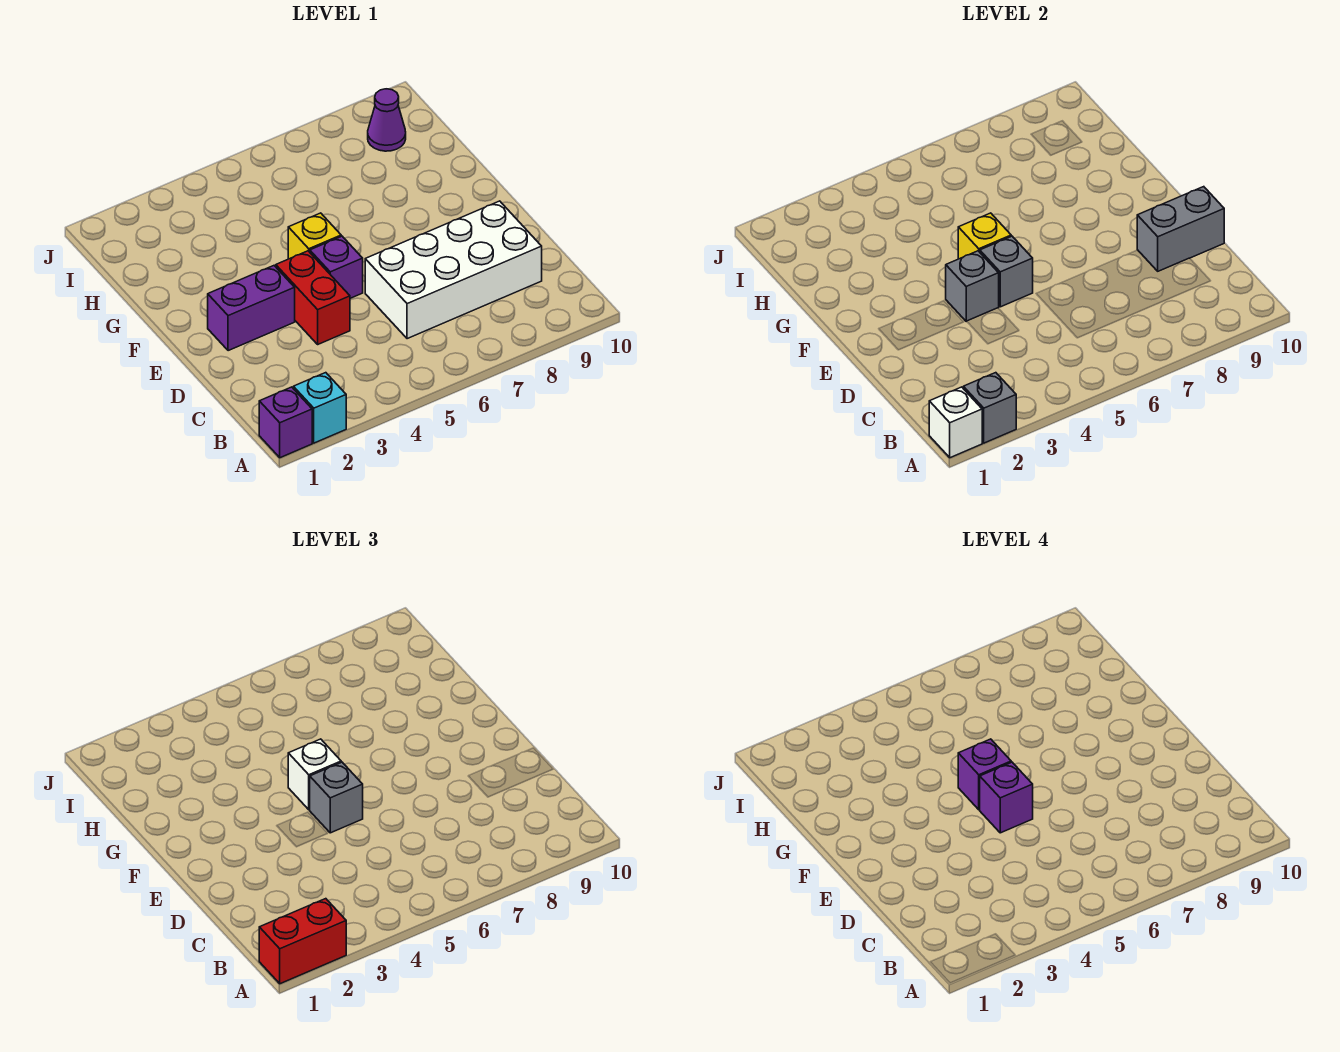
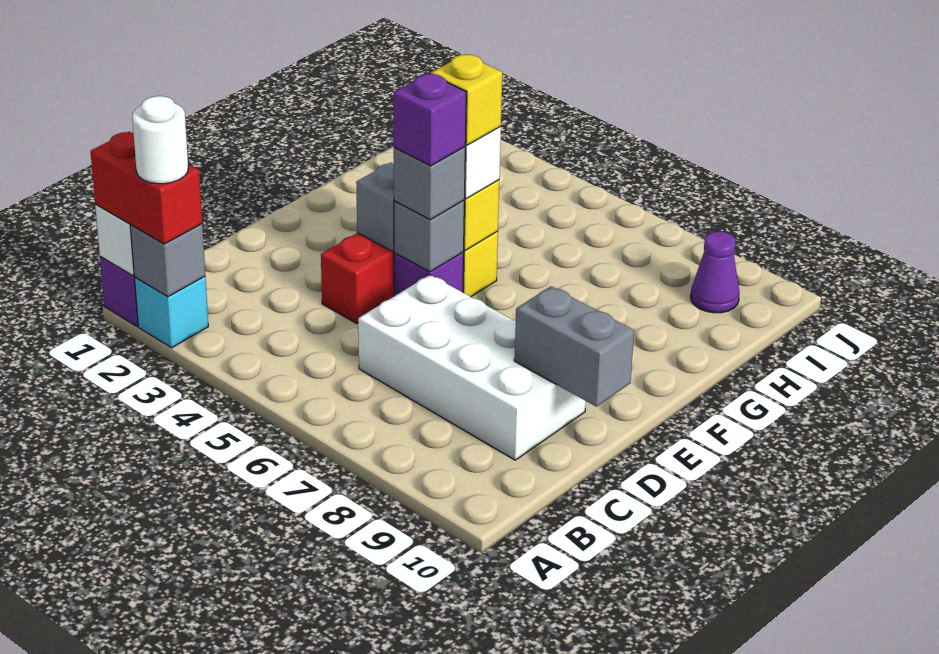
none -> white 1x1 round brick [132,96,188,184]
purple 1x2 brick [208,266,295,351] -> none
purple 1x1 brick [958,739,1011,810] -> yellow 1x1 brick [431,54,502,145]

